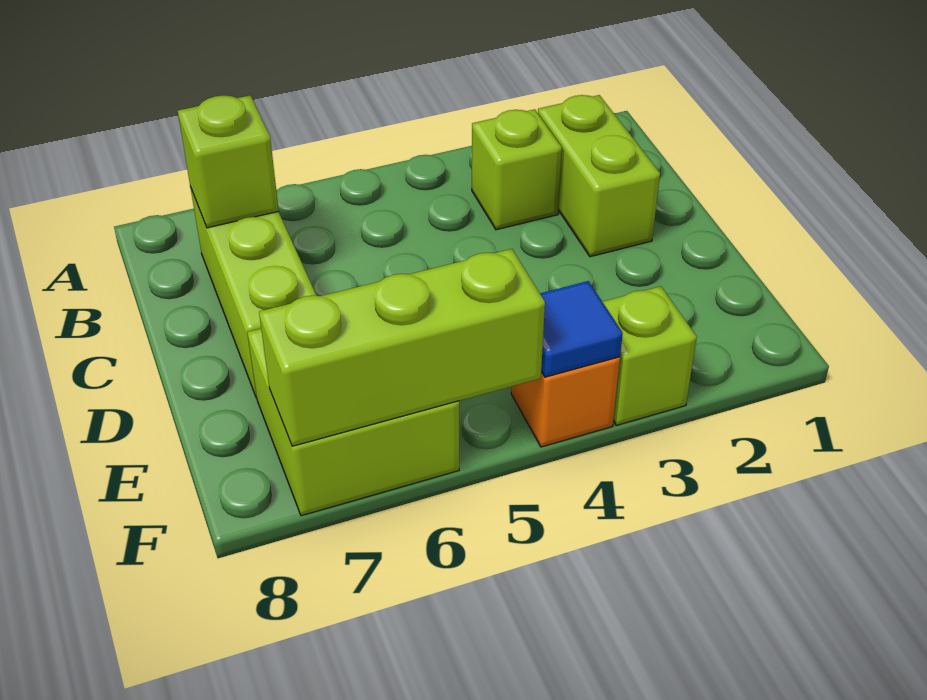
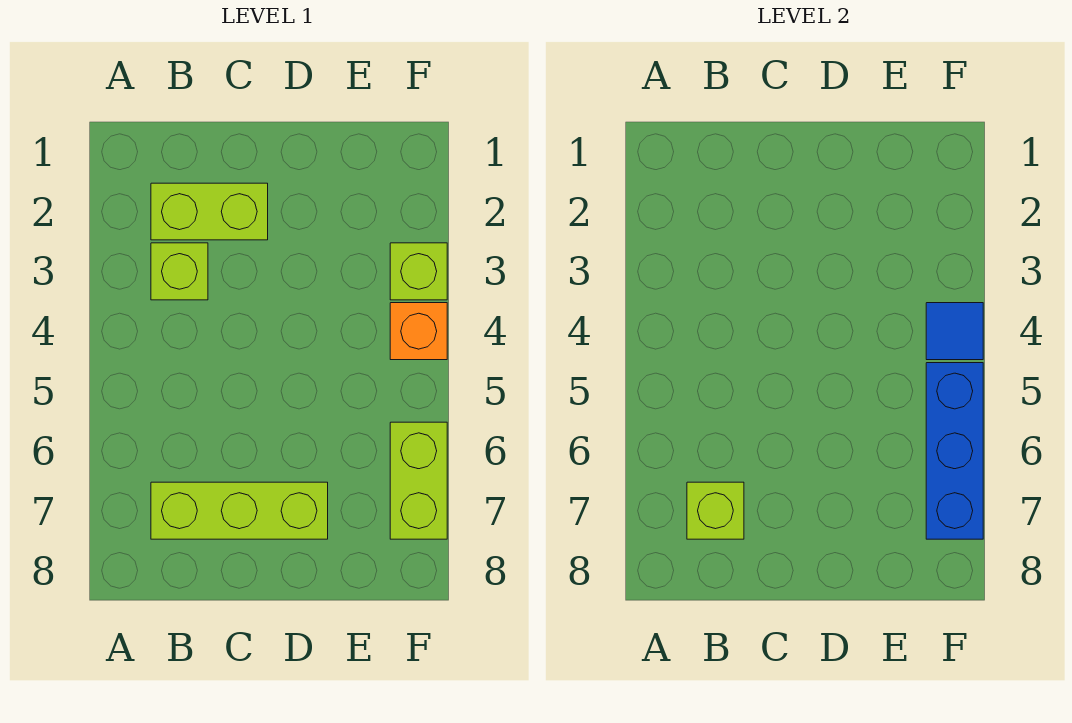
lime 2x2 brick [247,329,459,516] -> lime 1x2 brick [390,422,447,539]
lime 1x3 brick [259,249,545,446] -> blue 1x3 brick [926,363,983,539]

